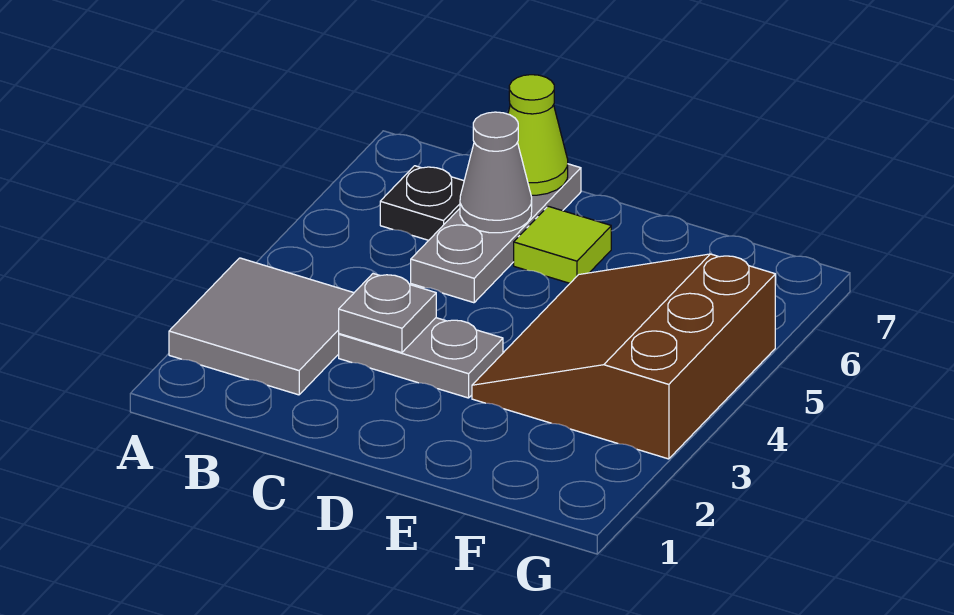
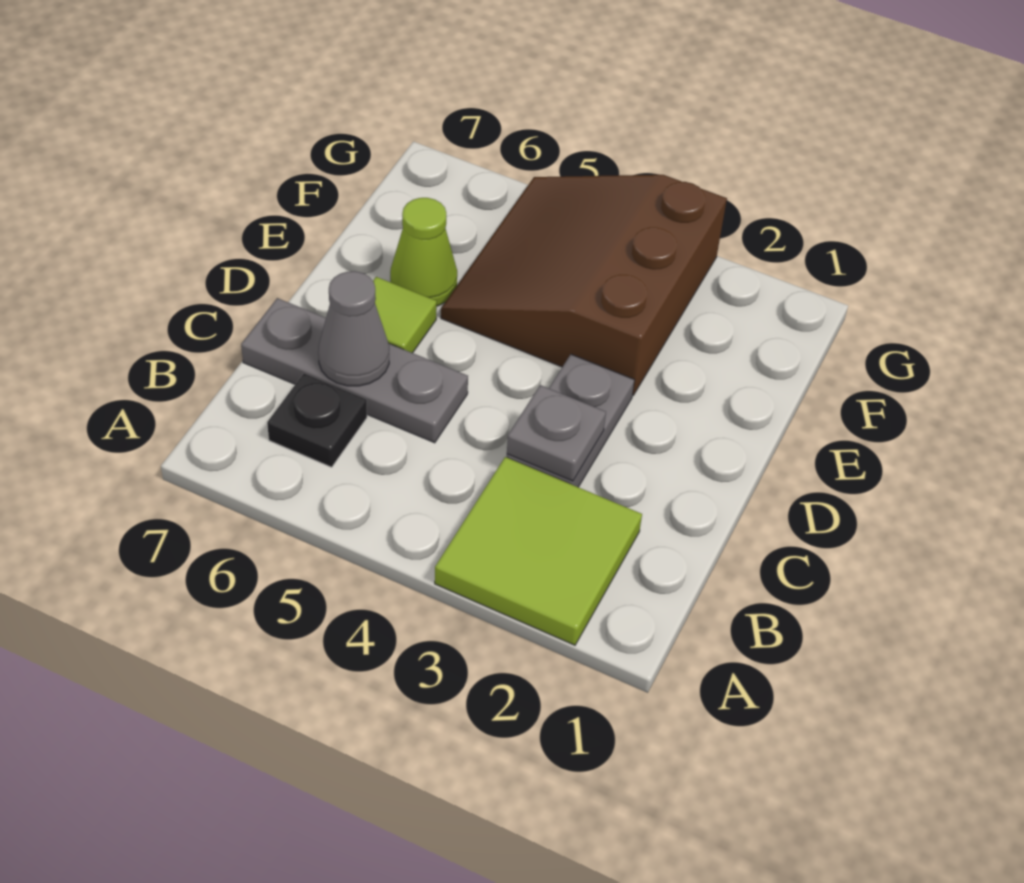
grey 2x2 tile [169,258,354,395] -> lime 2x2 tile [435,457,642,645]
lime 1x1 cone [508,75,568,195] -> lime 1x1 cone moved to [390,198,457,306]
brown 3x3 slope [472,254,775,459] -> brown 3x3 slope turned to [441,175,727,395]

